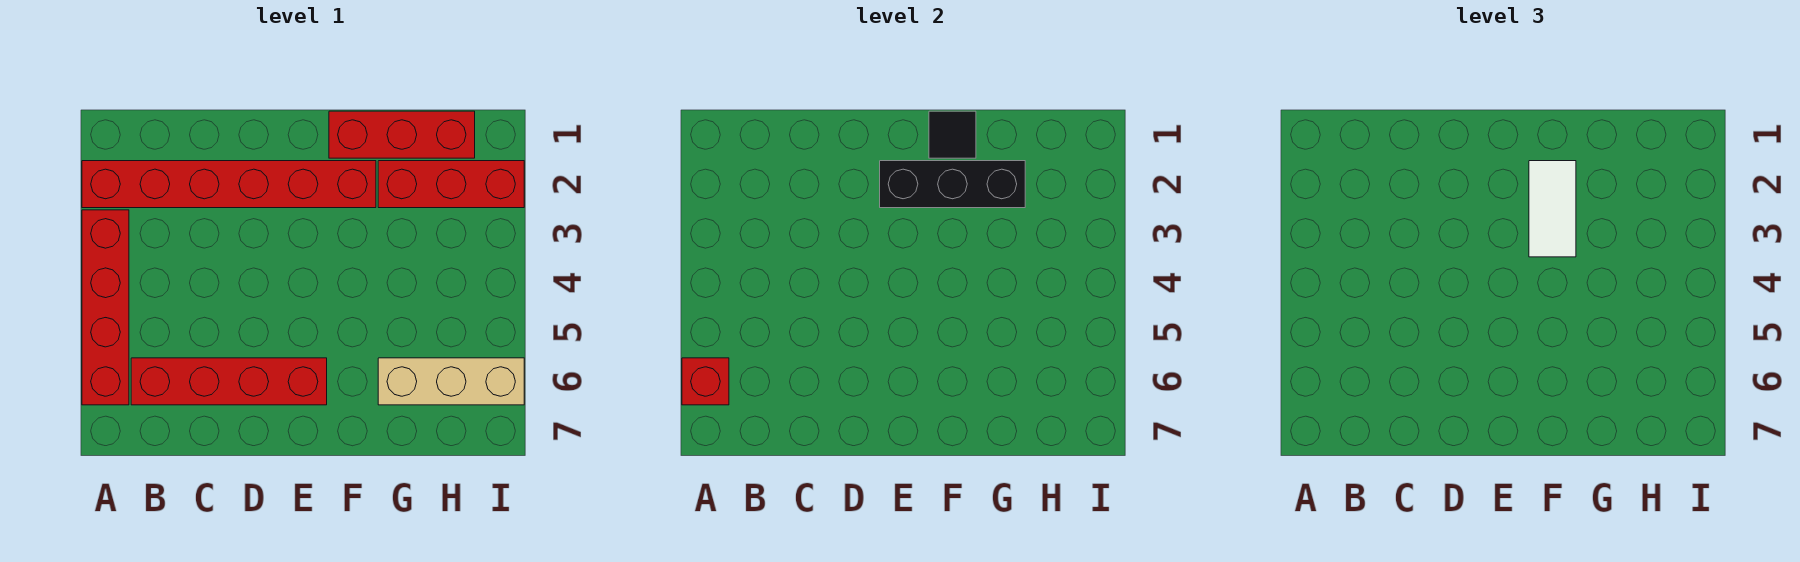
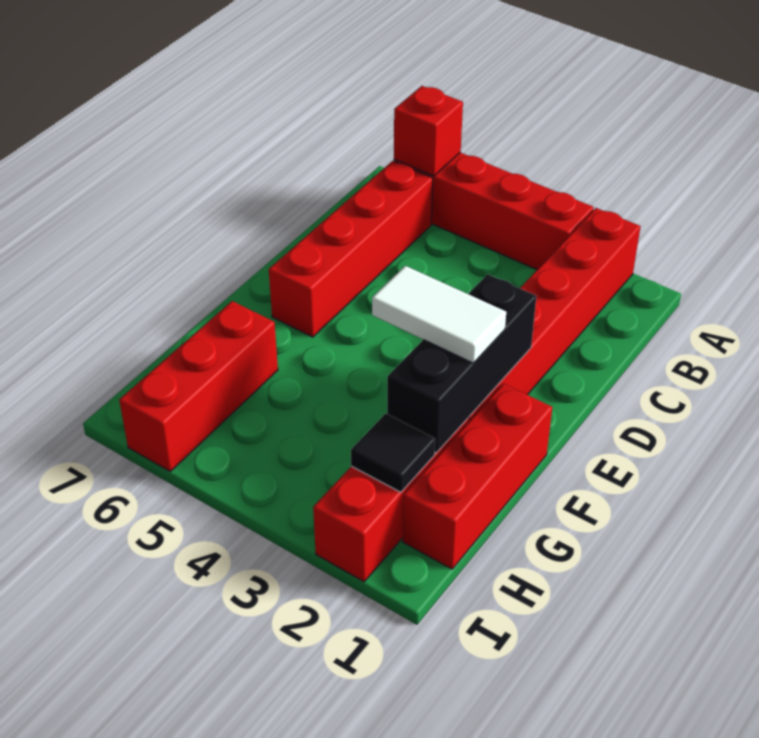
black 1x1 tile [929,111,976,158] -> black 1x1 tile moved to [351,413,435,492]
tan 1x3 brick [378,358,524,405] -> red 1x3 brick [119,301,278,471]

